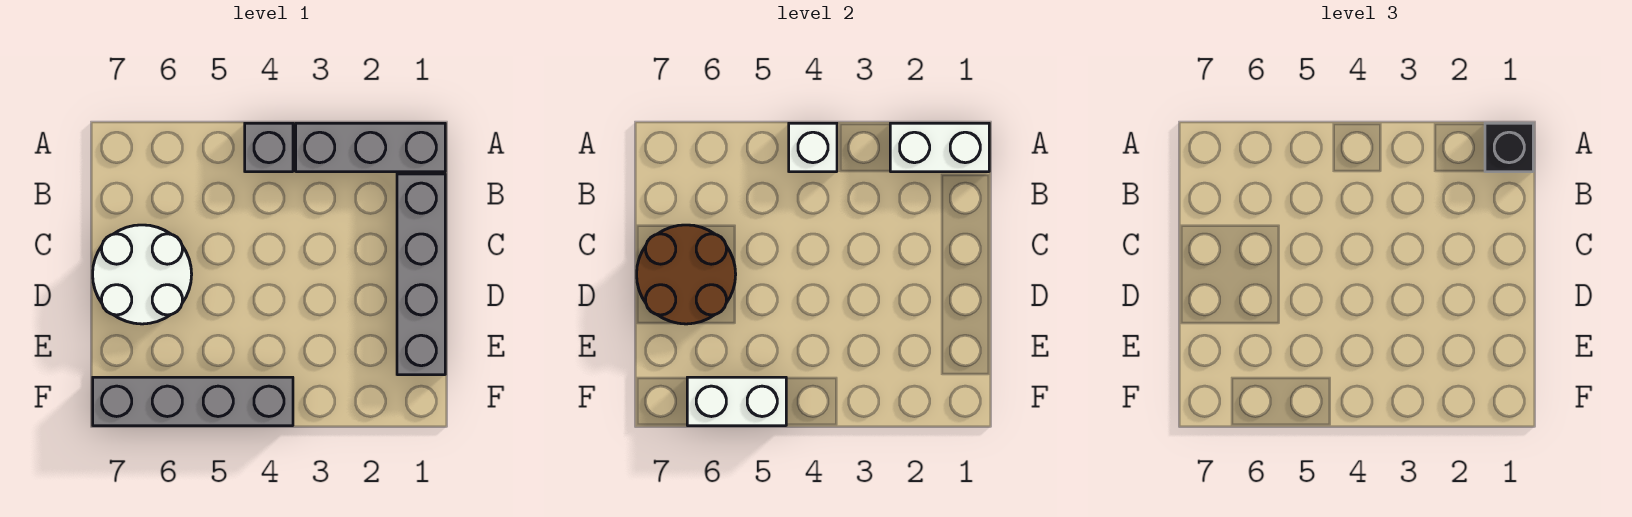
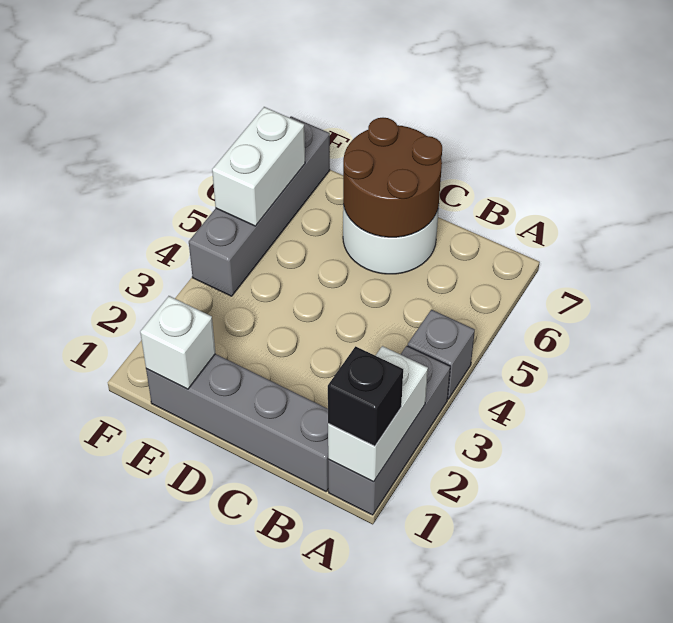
white 1x1 brick [789,123,837,172] -> white 1x1 brick moved to [140,296,215,389]

